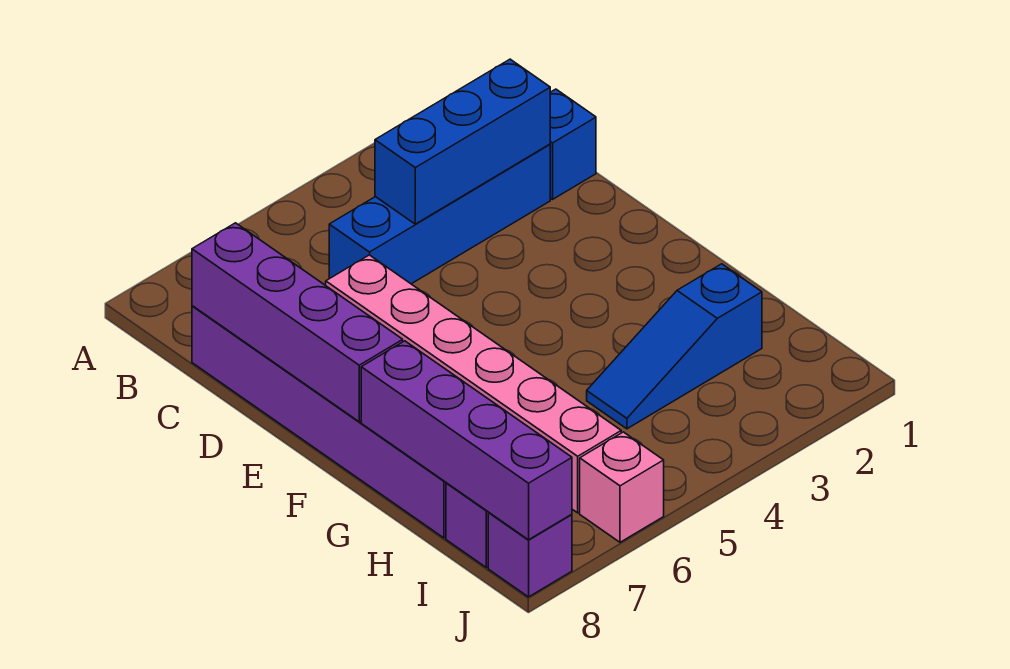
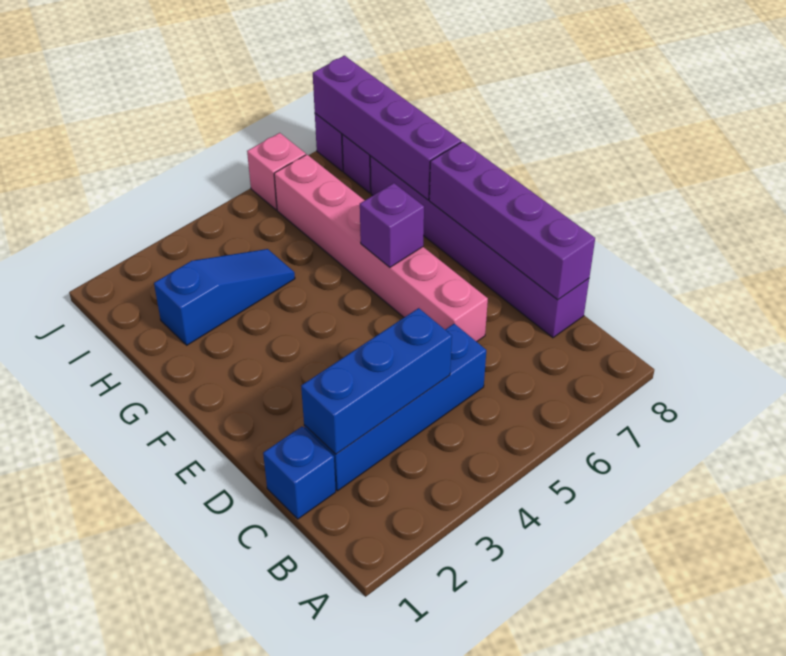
none -> purple 1x1 brick [360,183,424,267]

